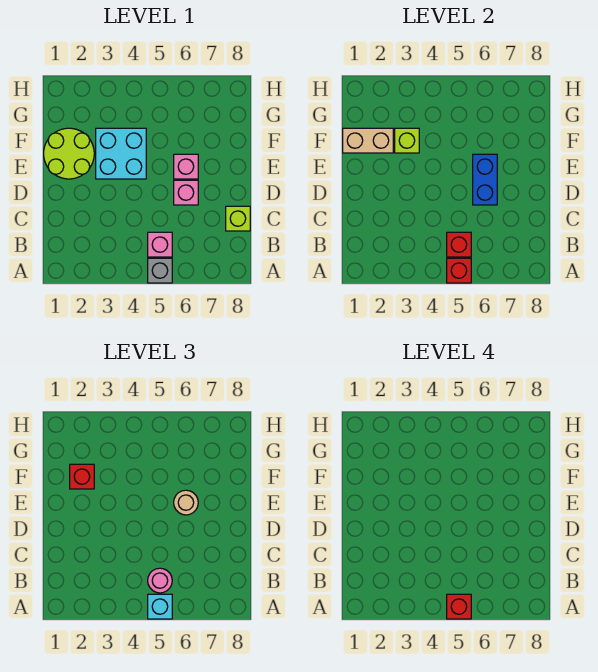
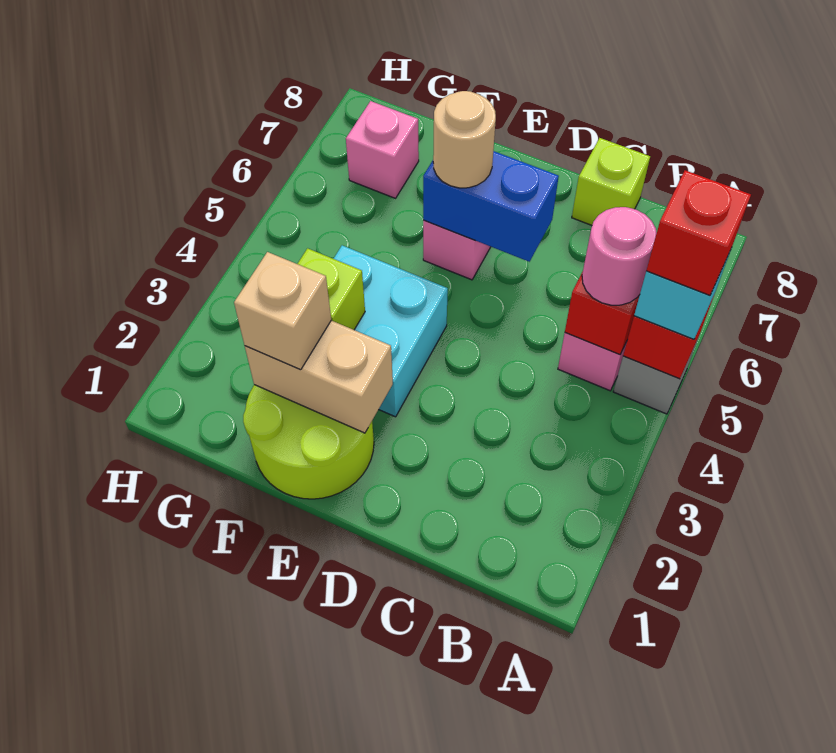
pink 1x1 brick [174,180,198,205] -> pink 1x1 brick moved to [346,101,419,198]
tan 1x2 brick [343,128,393,153] -> tan 1x2 brick turned to [245,321,393,433]
red 1x1 brick [70,464,94,489] -> tan 1x1 brick [234,252,331,370]

